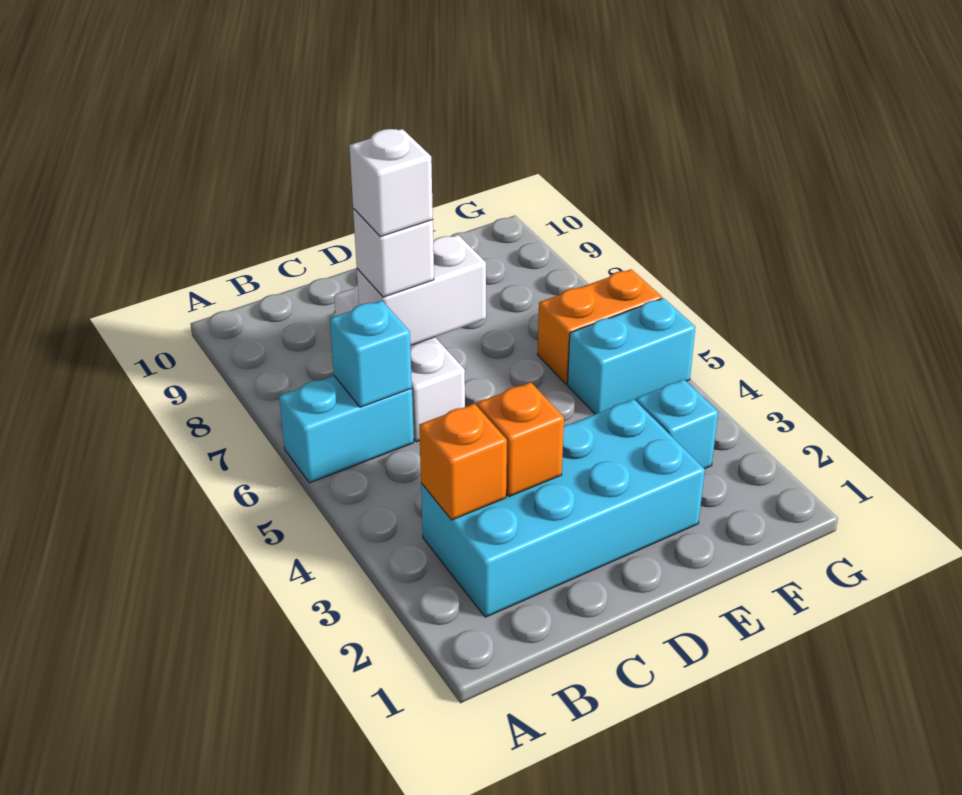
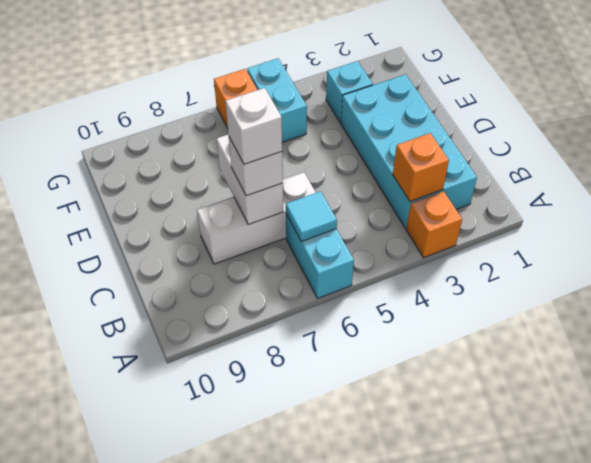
cyan 1x1 brick [330,301,412,407] -> cyan 1x1 tile [286,191,337,241]
orange 1x1 brick [477,382,564,497] -> orange 1x1 brick moved to [406,191,462,258]

